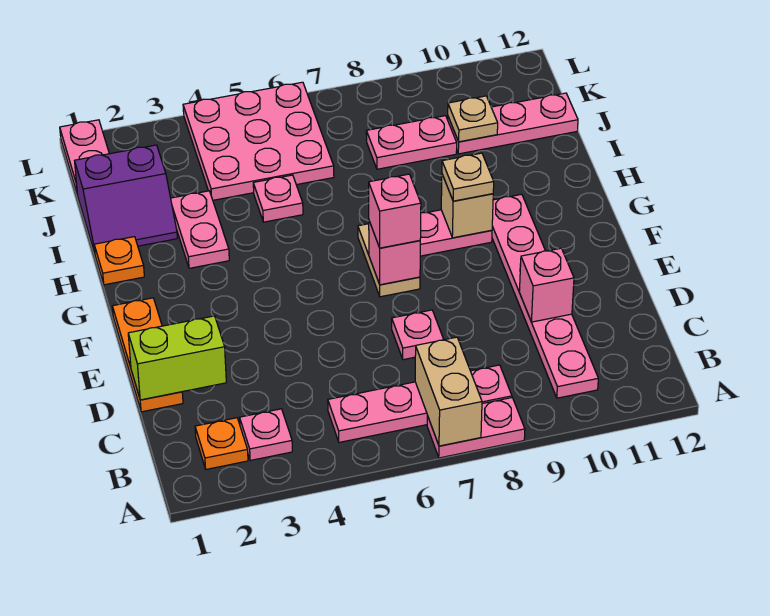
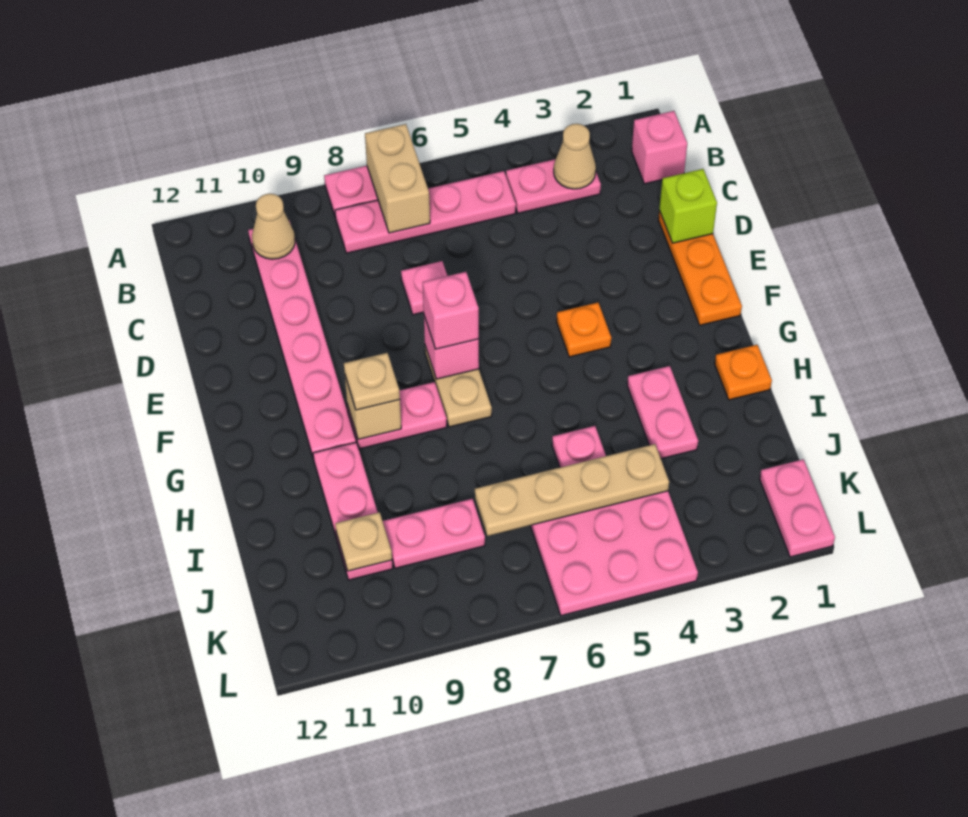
orange 1x1 plate [195,418,248,469] -> orange 1x1 plate moved to [557,303,611,357]
pink 1x1 plate [240,409,292,460] -> pink 1x2 plate [506,159,601,213]
none -> tan 1x1 cone [554,124,596,189]
none -> tan 1x1 cone [252,194,295,259]
lime 1x2 brick [128,316,226,400] -> lime 1x1 brick [659,169,717,243]
pink 1x1 brick [519,248,574,322] -> pink 1x1 brick moved to [632,111,687,184]
purple 2x2 slope [75,145,177,253] -> none
none -> tan 1x4 plate [475,444,669,536]
pink 1x3 plate [448,93,578,154] -> pink 1x3 plate turned to [313,442,393,580]

